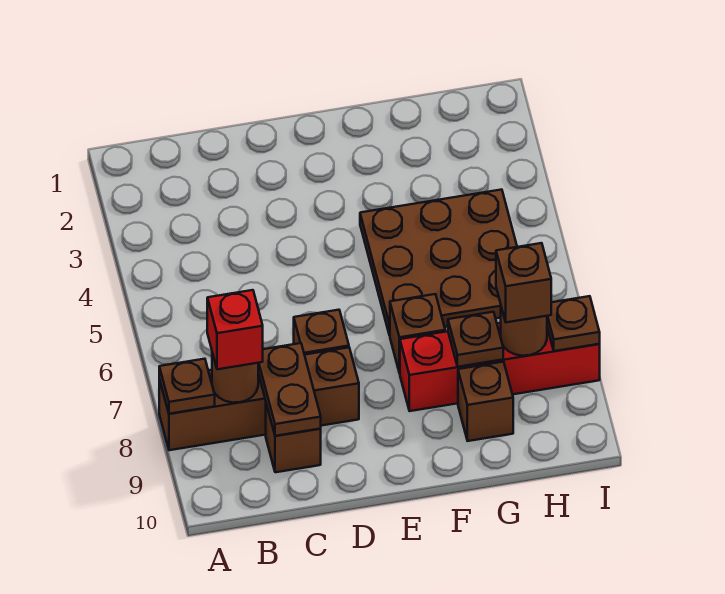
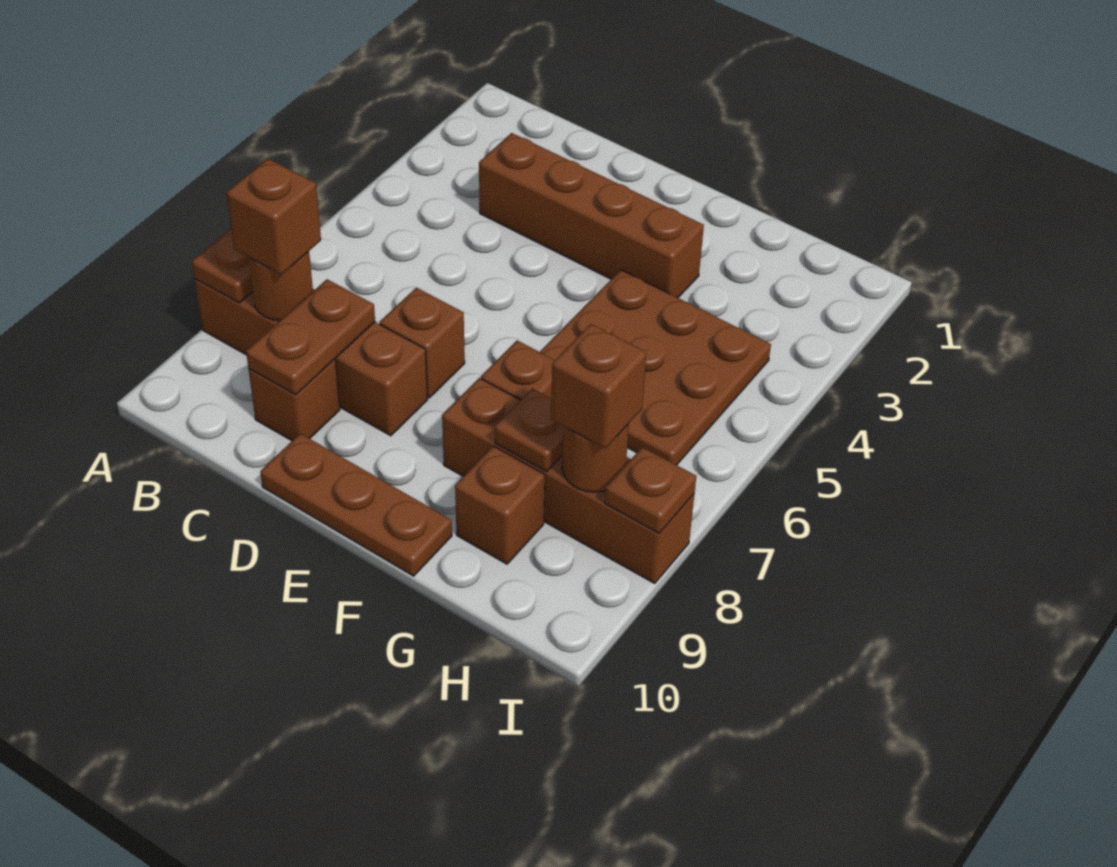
red 1x1 brick [207,290,263,369] -> brown 1x1 brick [227,159,321,275]
none -> brown 1x4 brick [479,133,704,298]
none -> brown 1x3 plate [260,434,452,576]
red 1x4 brick [400,323,600,411] -> brown 1x4 brick [442,378,694,583]

